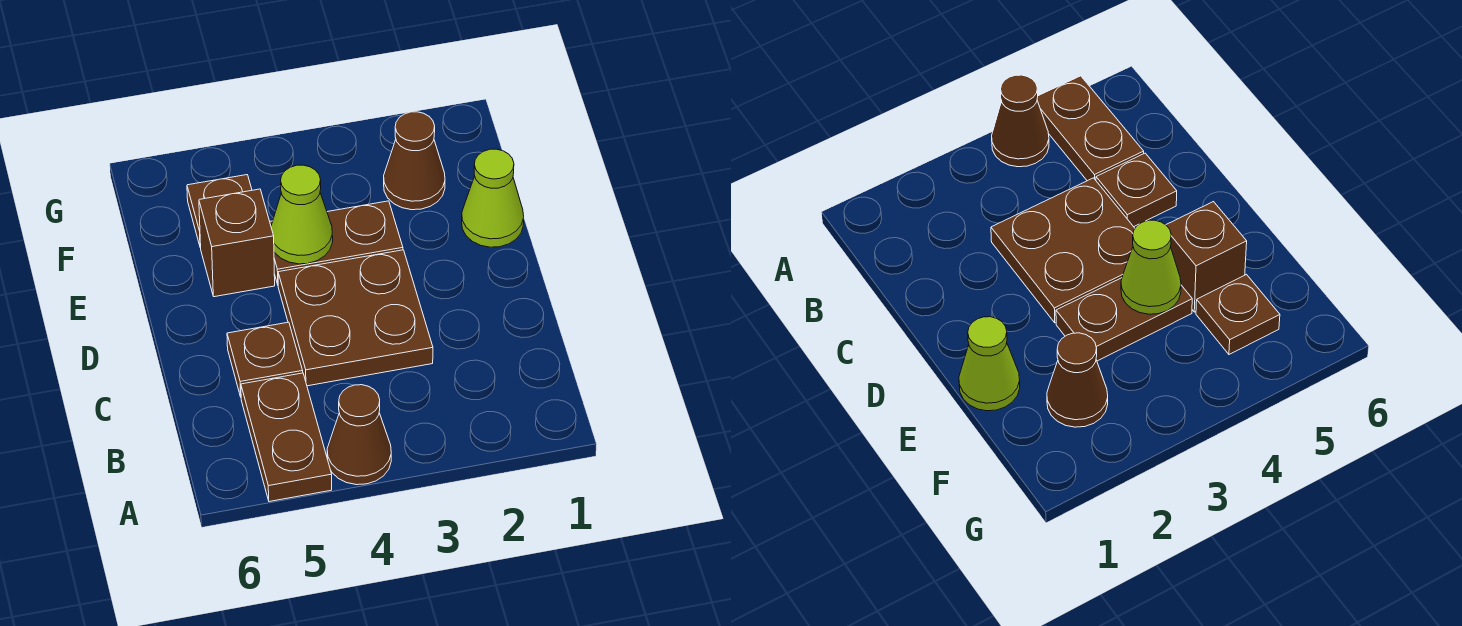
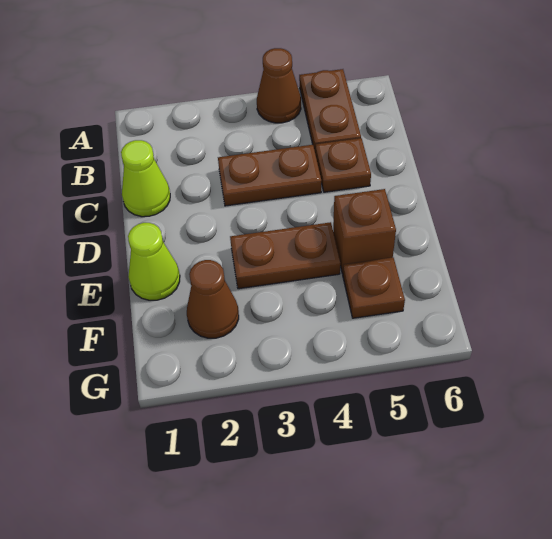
brown 2x2 plate [278,250,433,386] -> brown 1x2 plate [218,145,321,206]
lime 1x1 cone [271,165,333,264] -> lime 1x1 cone moved to [121,140,170,217]

